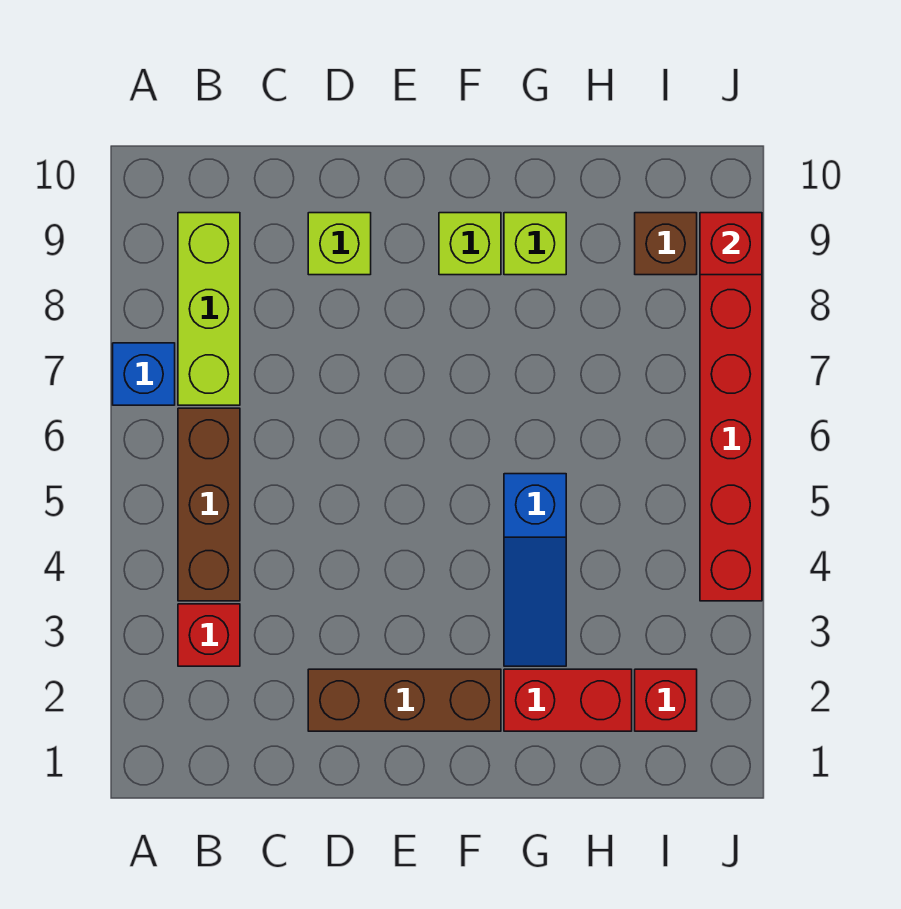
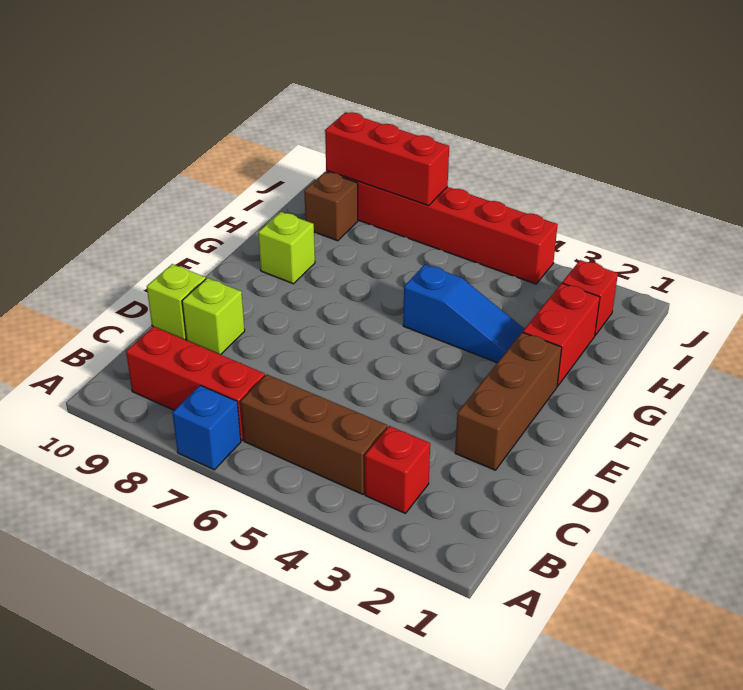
lime 1x3 brick [178,213,240,405] -> red 1x3 brick [126,327,265,440]
lime 1x1 brick [439,213,501,275] -> lime 1x1 brick moved to [147,264,206,340]
red 1x1 brick [700,213,762,275] -> red 1x3 brick [325,112,449,206]

